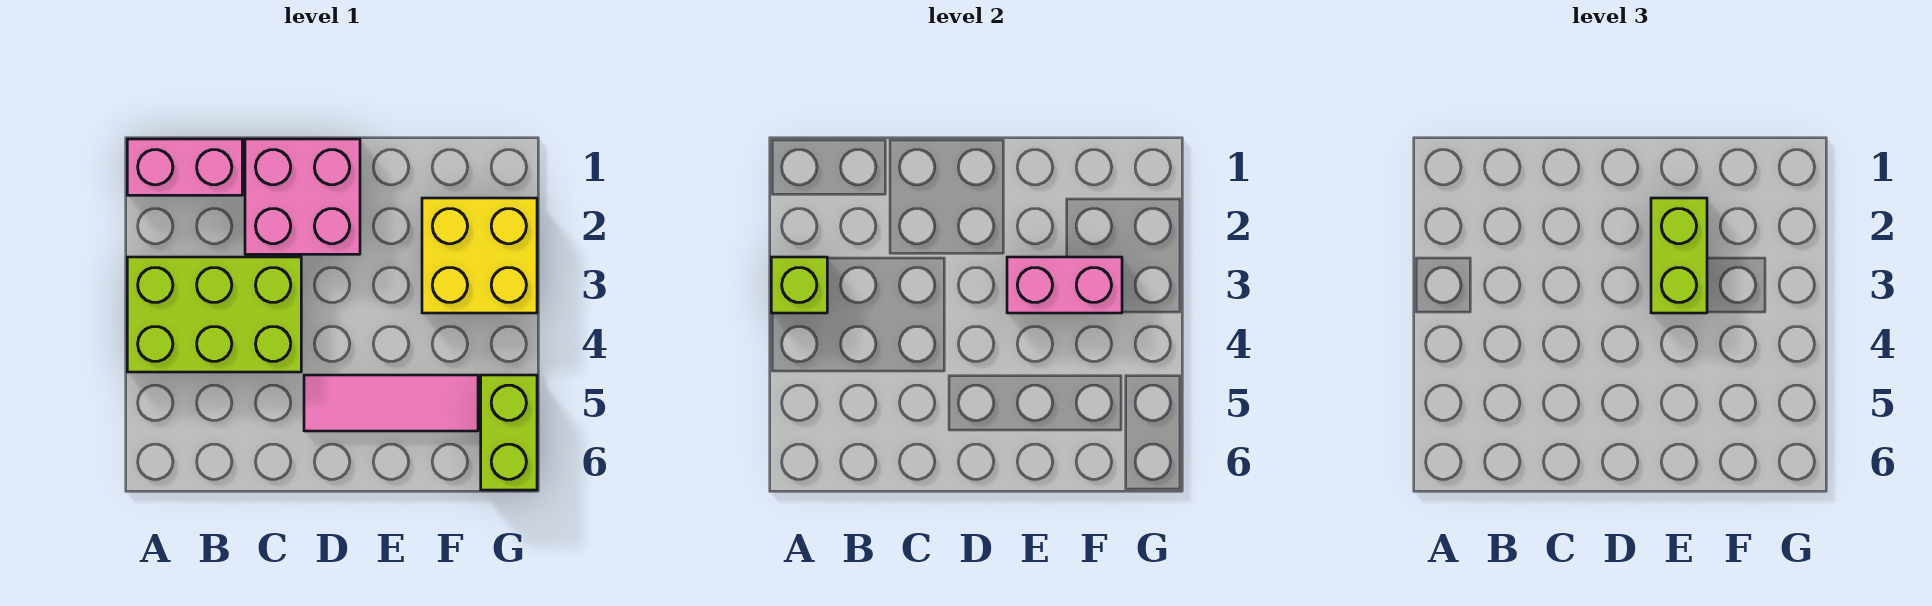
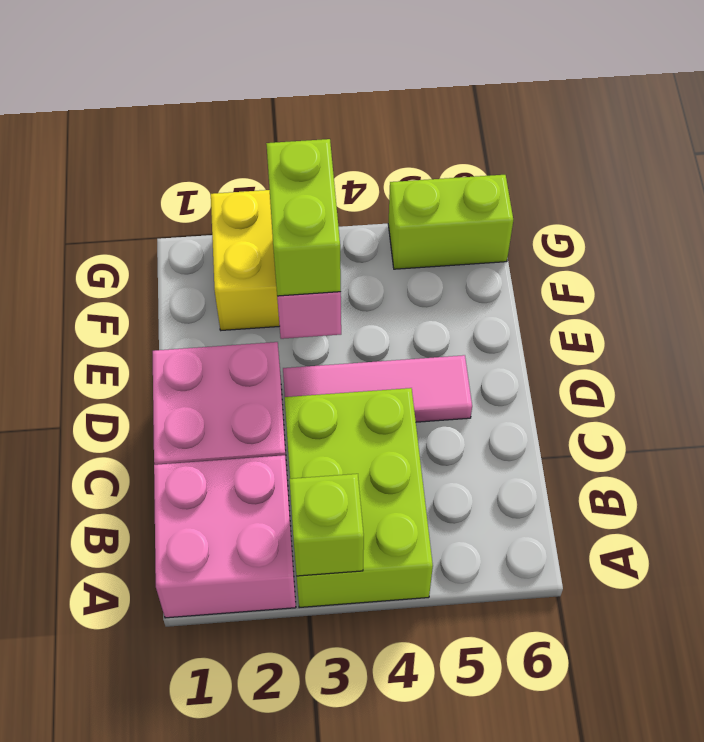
pink 1x2 brick [127,139,242,195] -> pink 2x2 brick [154,455,296,618]
pink 1x3 tile [304,375,478,431] -> pink 1x3 tile turned to [283,355,472,422]
lime 1x2 brick [1651,198,1707,313] -> lime 1x2 brick turned to [266,139,341,296]

